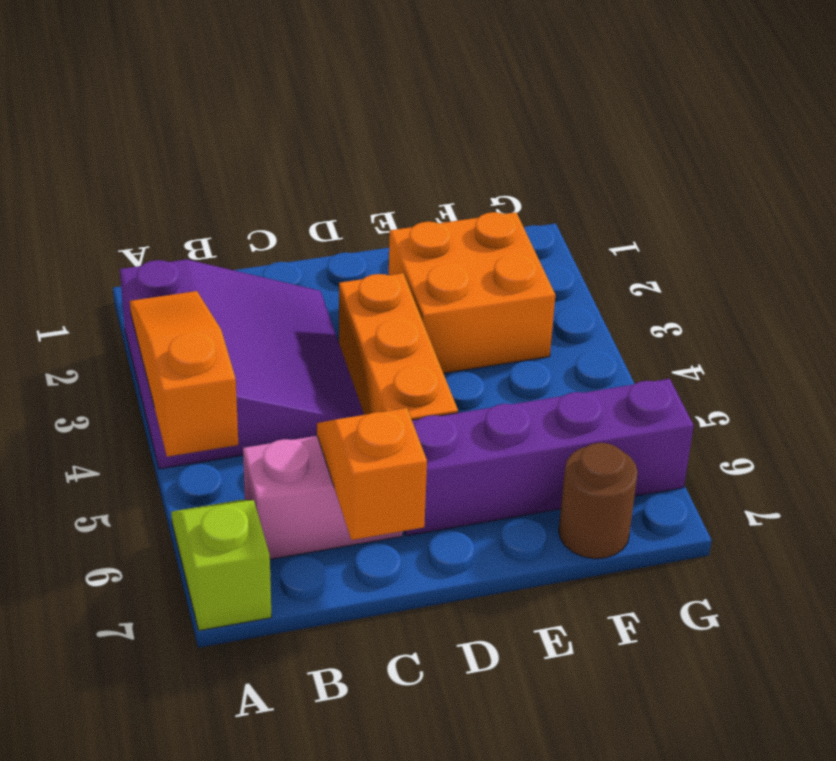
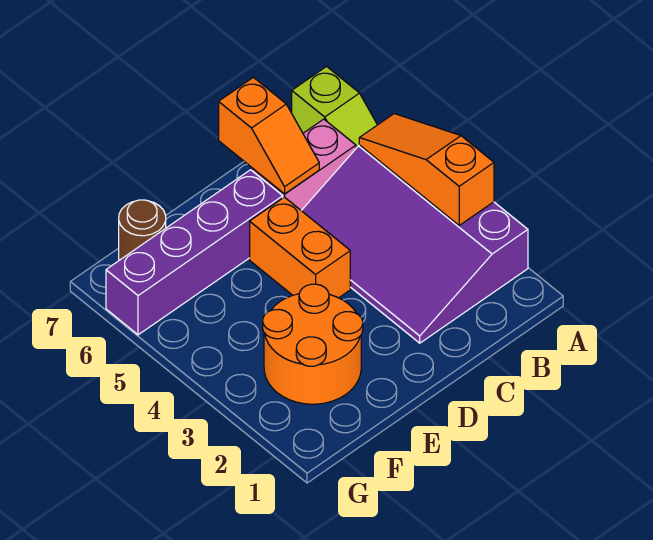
purple 3x3 slope [120,259,364,469] -> purple 3x4 slope [301,145,528,343]
orange 1x3 slope [130,291,238,457] -> orange 1x3 slope turned to [359,114,494,225]
orange 1x3 brick [339,273,458,420] -> orange 1x2 brick [250,197,350,298]
orange 2x2 brick [389,212,555,373] -> orange 2x2 round brick [263,284,363,404]

